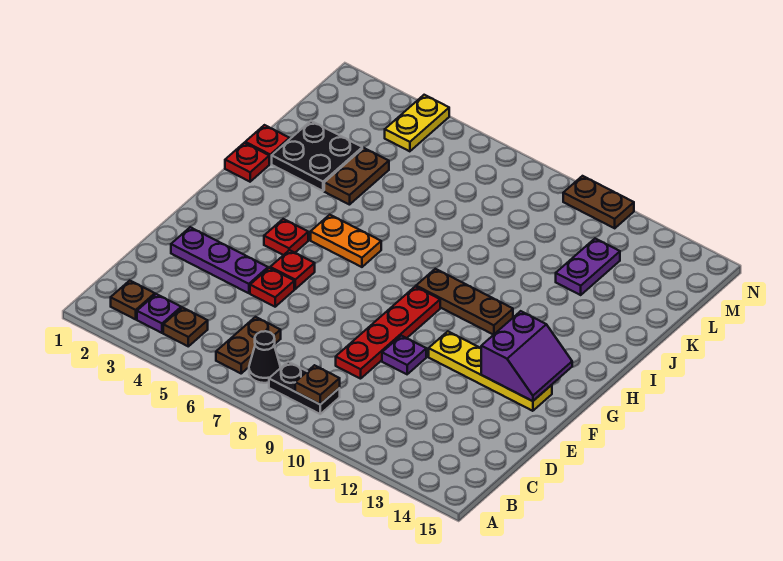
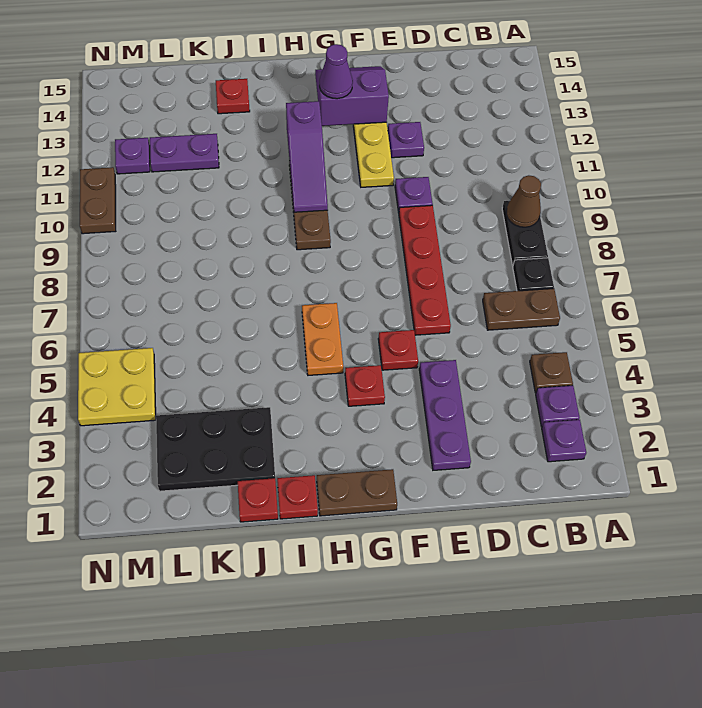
brown 1x1 plate [111,281,155,319] -> purple 1x1 plate [542,420,586,462]
black 1x1 cone [249,331,280,383] -> black 1x1 plate [513,258,554,291]
brown 1x1 plate [295,365,340,404] -> brown 1x1 cone [506,175,541,227]
red 1x4 plate [336,287,440,379] -> red 1x4 plate turned to [399,205,451,335]
red 1x1 plate [250,268,294,307] -> red 1x1 plate moved to [216,79,250,114]
none -> purple 1x1 plate [388,122,424,158]
none -> purple 1x1 cone [319,44,353,99]
none -> purple 1x3 slope [286,101,328,212]
black 2x2 plate [272,121,362,191] -> black 2x3 plate [156,407,275,491]
brown 1x2 plate [324,148,389,205] -> brown 1x2 plate moved to [317,469,397,516]
yellow 1x2 plate [385,95,449,151] -> yellow 2x2 plate [78,348,156,426]
none -> purple 1x1 plate [115,138,150,174]

